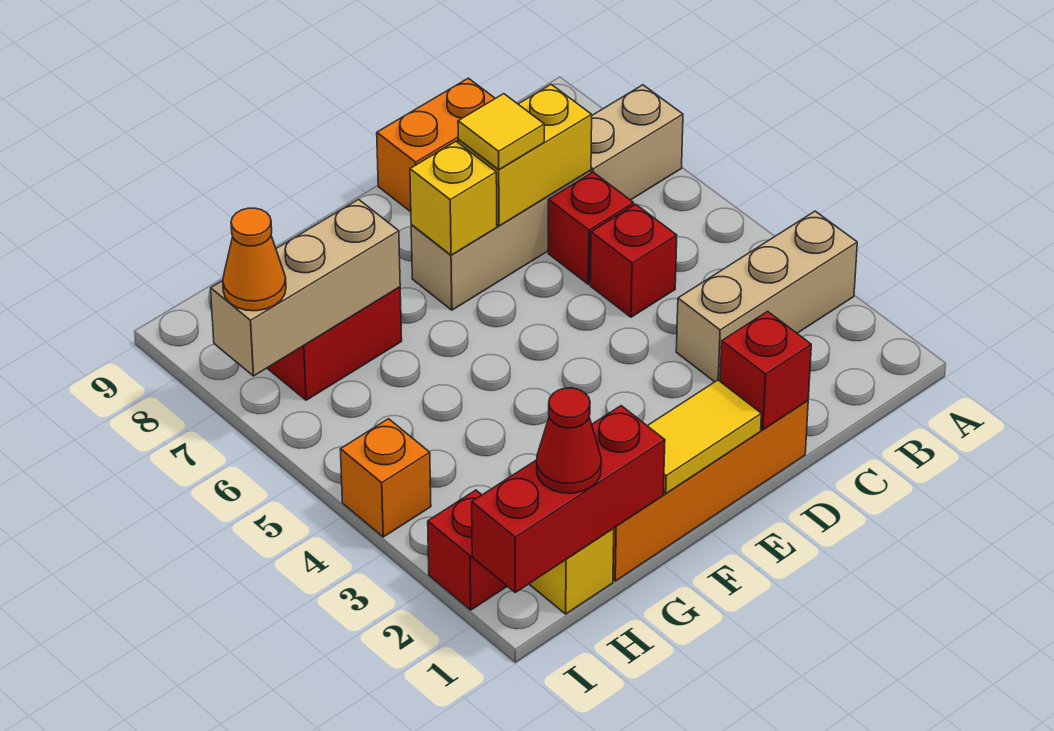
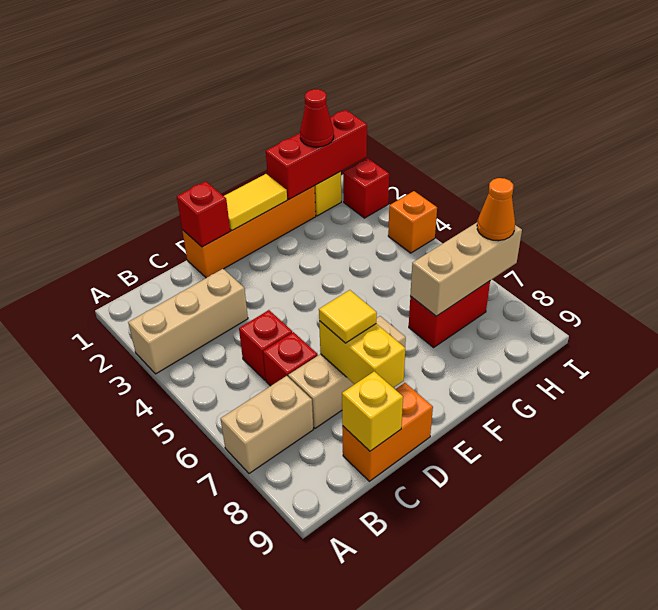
yellow 1x2 brick [458,84,592,226] -> yellow 1x2 brick turned to [319,321,405,388]
yellow 1x1 brick [410,141,497,255] -> yellow 1x1 brick moved to [342,371,403,451]

